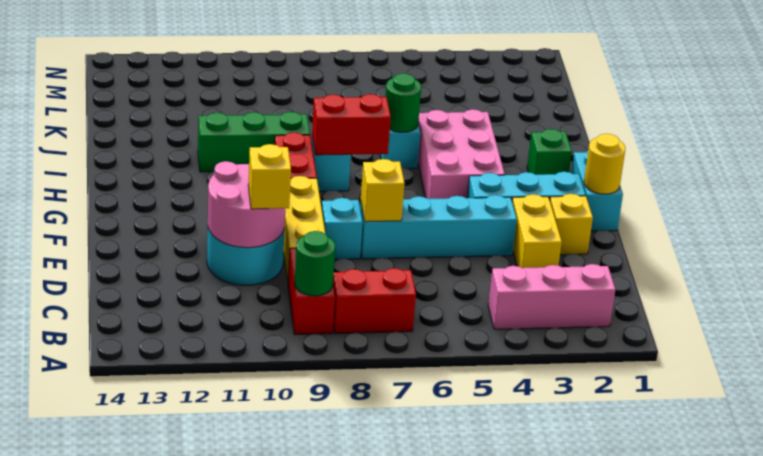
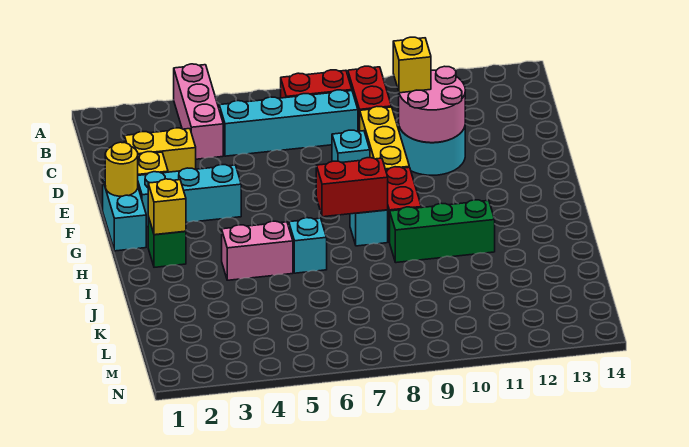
pink 1x3 brick [488,264,615,329] -> pink 1x3 brick turned to [174,64,223,159]
green 1x1 round brick [295,231,335,296] -> none
yellow 1x2 brick [512,194,562,268] -> yellow 1x2 brick turned to [124,128,196,172]
cyan 1x4 brick [360,195,517,259] -> cyan 1x4 brick moved to [219,90,358,156]
yellow 1x1 brick [361,159,405,222] -> yellow 1x1 brick moved to [148,179,186,235]
pink 2x3 brick [418,109,505,199] -> pink 1x2 brick [222,221,293,280]
green 1x1 round brick [386,73,421,132] -> none

